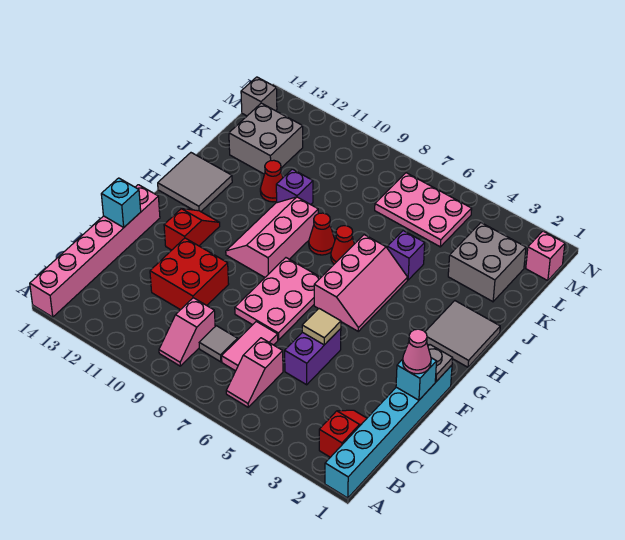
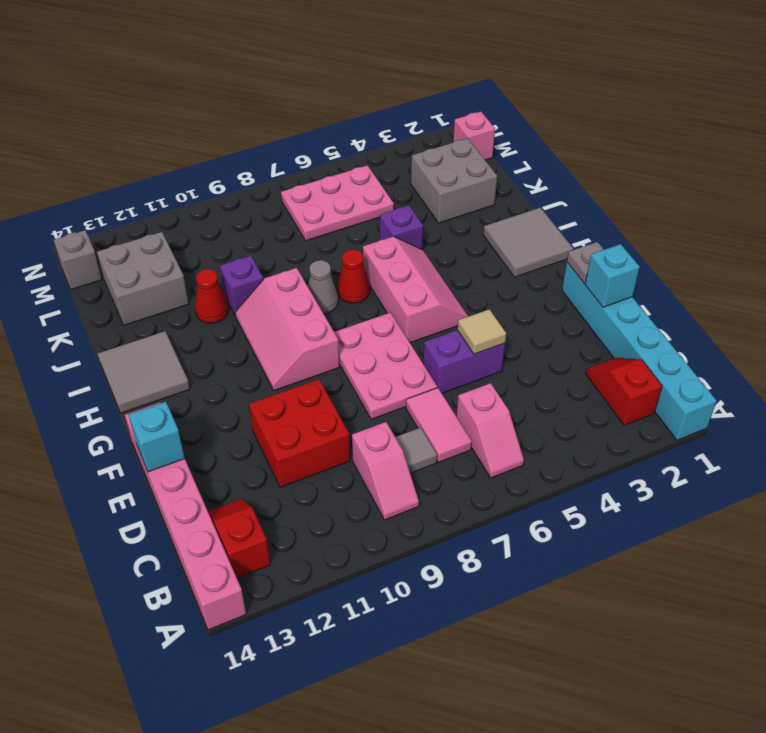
purple 1x2 brick [285,329,341,385] -> purple 1x2 brick turned to [423,330,505,393]
pink 1x1 cone [403,329,431,374] -> none
red 1x2 slope [164,209,220,250] -> red 1x2 slope moved to [208,499,270,578]
red 1x1 cone [309,213,335,255] -> grey 1x1 cone [308,260,338,314]

